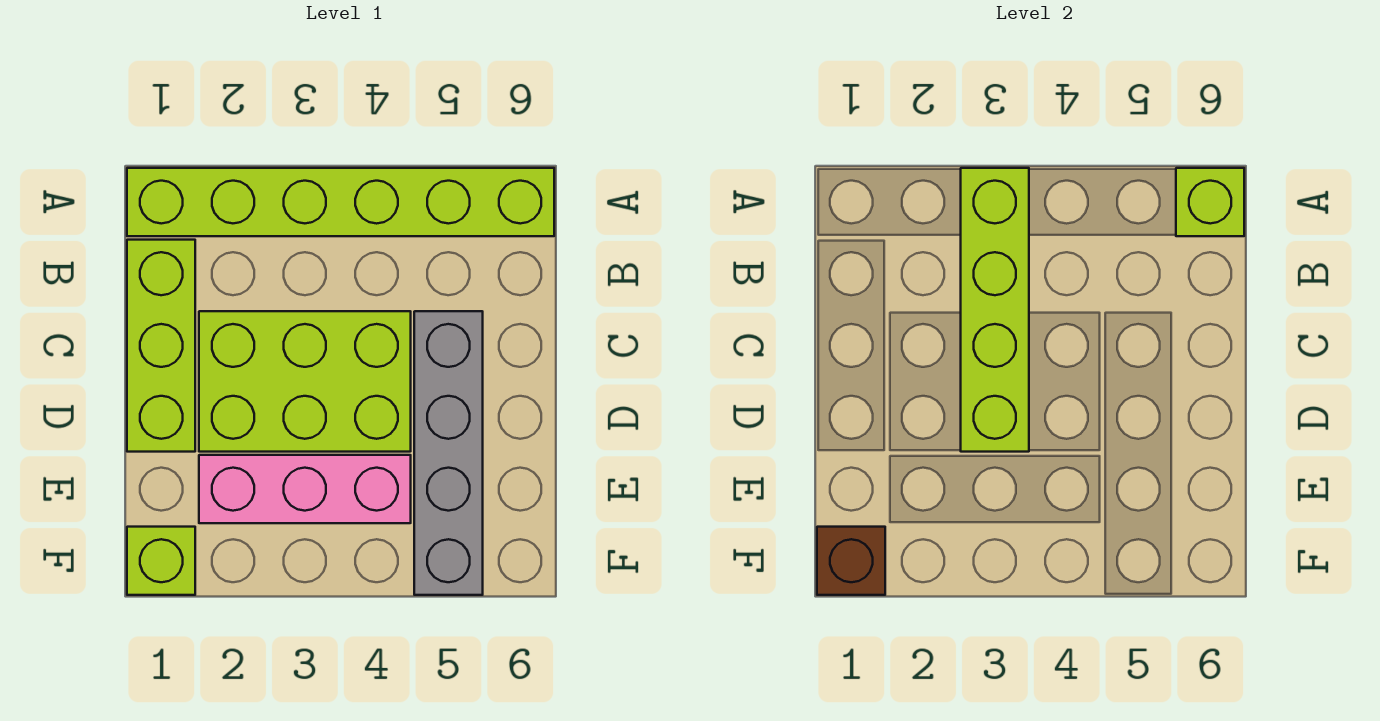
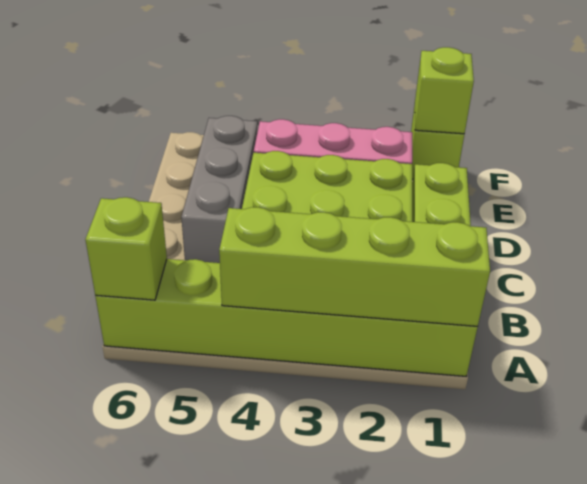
lime 1x4 brick [961,168,1029,452] -> lime 1x4 brick turned to [219,207,490,326]
grey 1x4 brick [414,311,483,595] -> grey 1x3 brick [181,116,257,263]
brown 1x1 brick [817,527,885,595] -> lime 1x1 brick [415,47,474,134]

